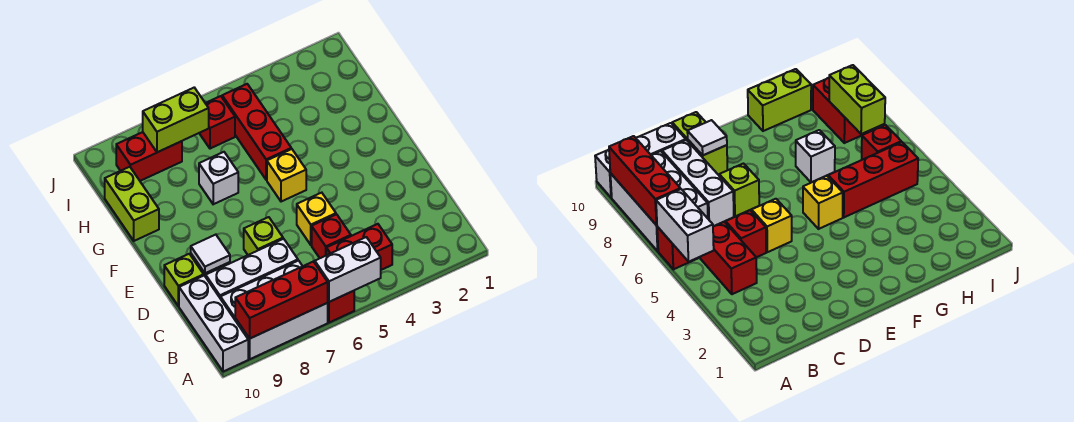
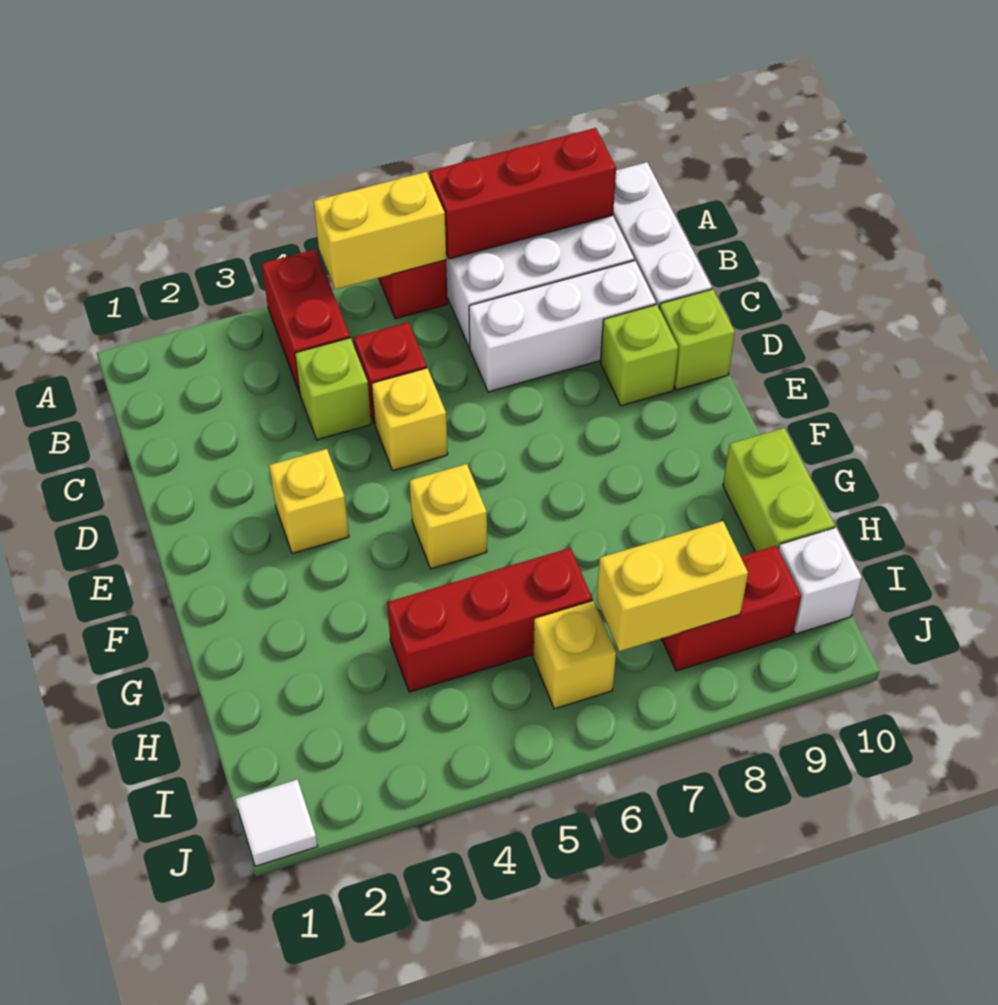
white 1x2 brick [315,237,381,302] -> yellow 1x2 brick [314,172,446,289]
red 1x2 brick [326,224,392,270] -> red 1x2 brick turned to [262,249,350,393]
lime 1x1 brick [244,217,283,255] -> lime 1x1 brick moved to [295,338,371,440]
white 1x1 tile [191,235,230,273] -> white 1x1 tile moved to [235,780,318,866]
none -> yellow 1x1 brick [269,449,349,553]
red 1x3 brick [222,84,291,180] -> red 1x3 brick turned to [387,548,592,692]
white 1x1 brick [199,152,238,204] -> white 1x1 brick moved to [779,528,862,634]
red 1x1 brick [199,96,235,149] -> yellow 1x1 brick [533,601,616,709]
lime 1x2 brick [143,88,209,152] -> yellow 1x2 brick [597,521,748,651]

